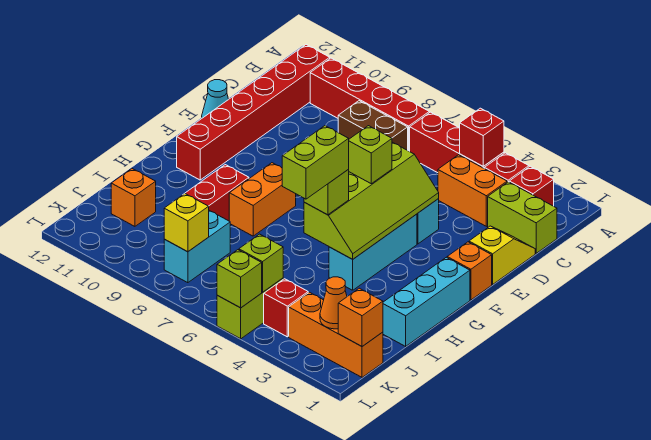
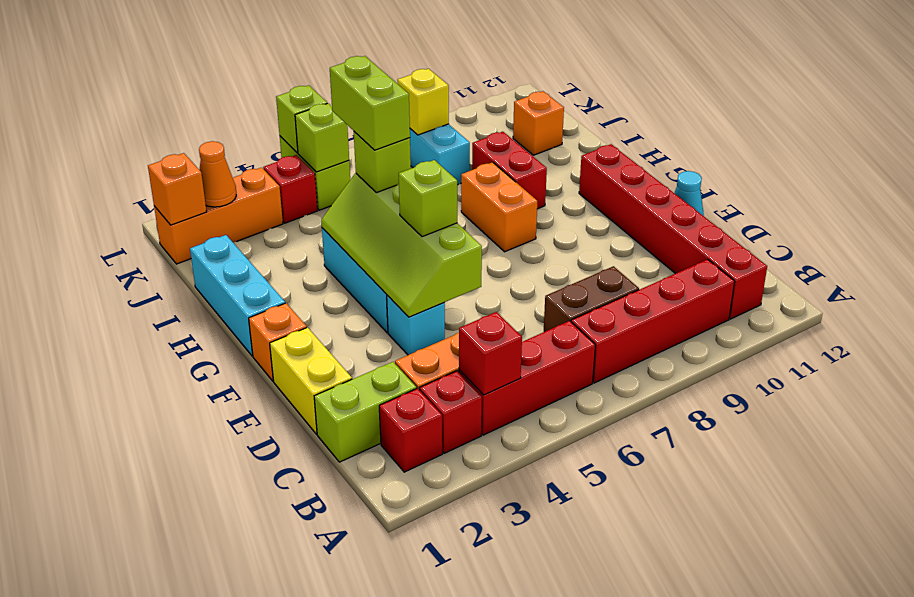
yellow 1x2 slope [469,226,535,284] -> yellow 1x2 brick [270,327,352,434]

